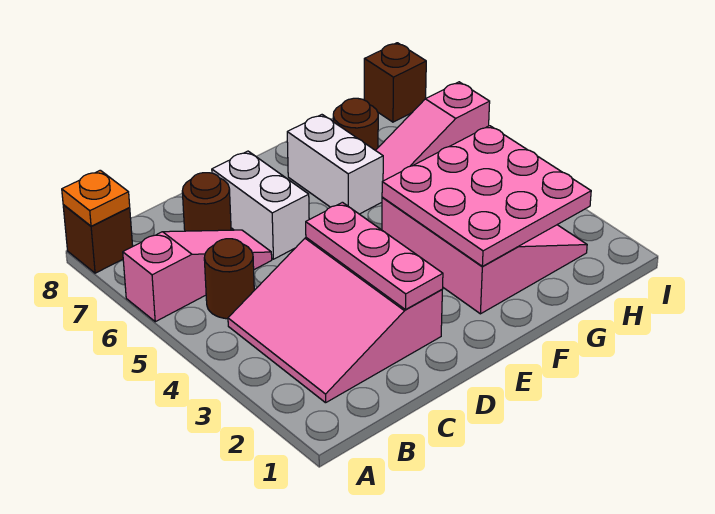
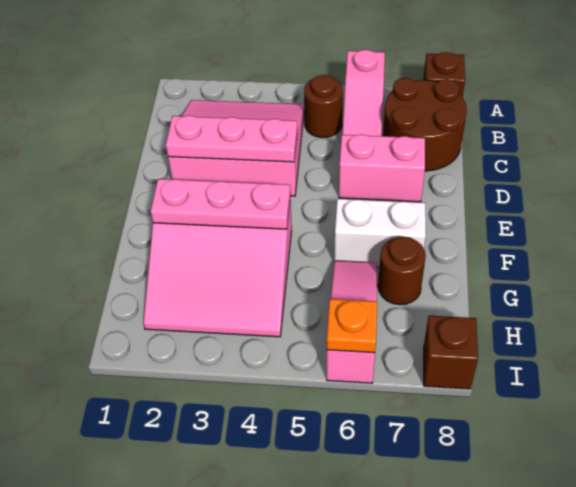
orange 1x1 plate [62,170,130,226] -> orange 1x1 plate moved to [327,299,377,353]
brown 1x1 round brick [182,173,231,231] -> brown 2x2 round brick [383,78,467,171]
white 1x2 brick [212,151,309,259] -> pink 1x2 brick [339,134,425,202]
pink 3x3 plate [382,126,591,266] -> pink 1x3 plate [150,179,290,229]

